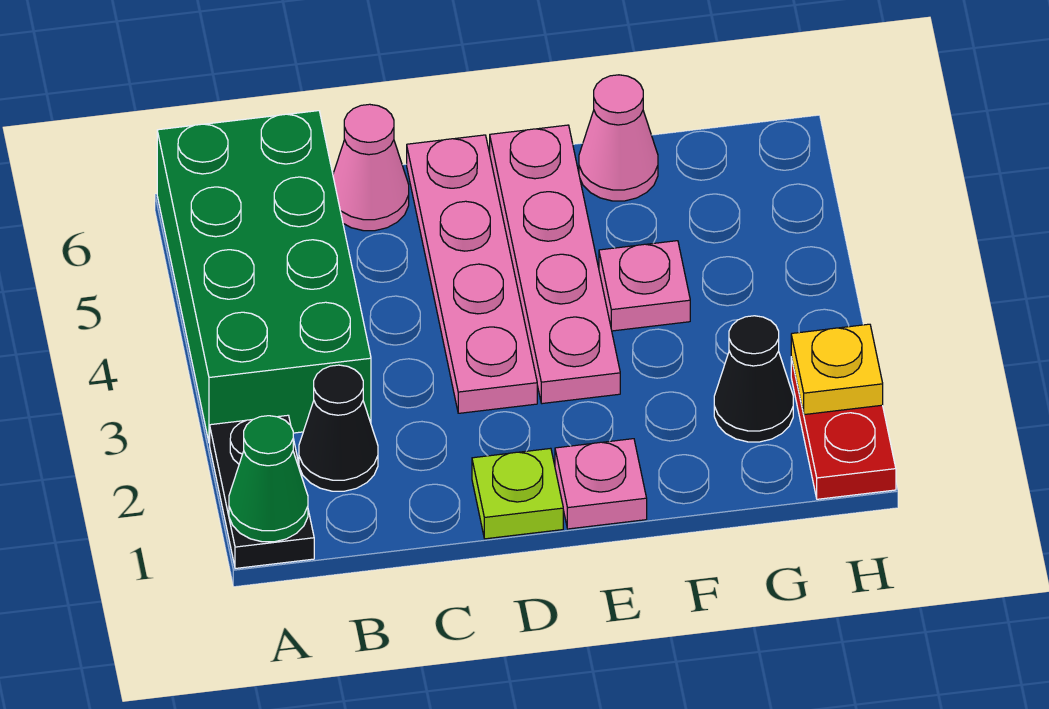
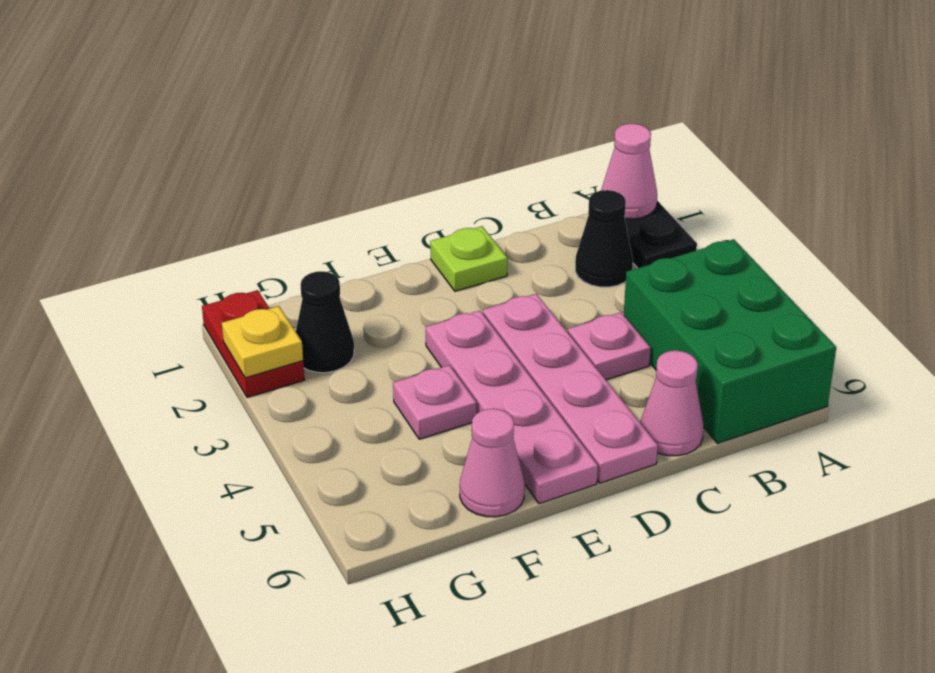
green 1x1 cone [229,416,308,542] -> pink 1x1 cone [601,124,657,219]
green 2x4 brick [157,111,371,443] -> green 2x3 brick [624,239,836,443]
pink 1x1 plate [555,439,647,529] -> pink 1x1 plate moved to [568,312,651,380]

